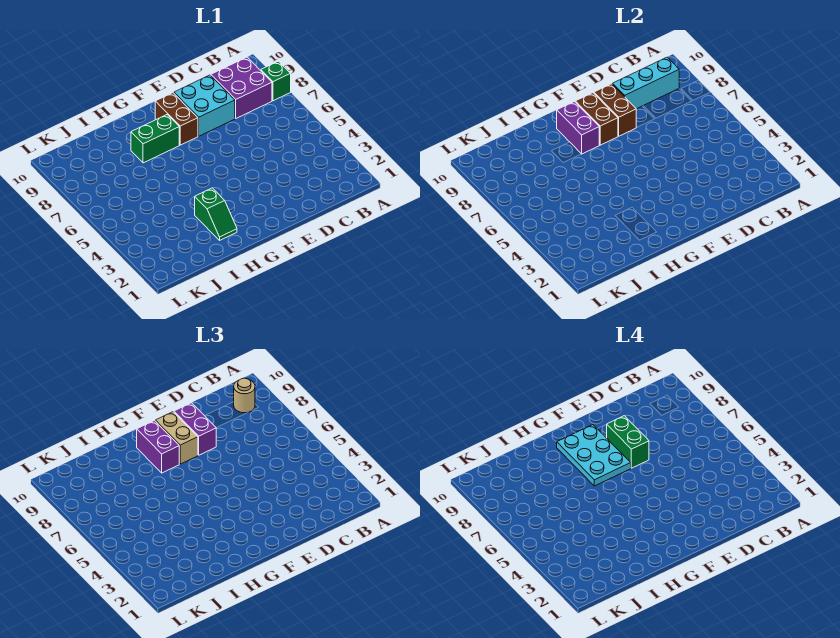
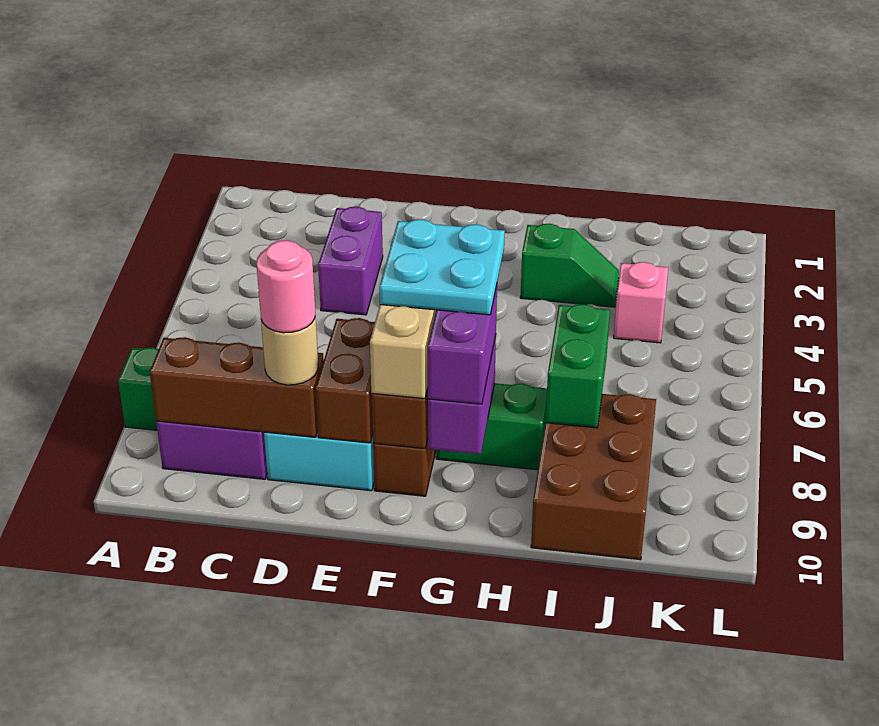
cyan 1x3 brick [612,57,679,109] -> brown 1x3 brick [150,337,324,437]
tan 1x1 round brick [234,378,255,413] -> tan 1x1 round brick moved to [261,314,318,385]
none -> pink 1x1 round brick [256,240,315,333]
green 1x2 brick [607,416,649,468] -> green 1x2 brick moved to [545,304,610,428]
purple 1x2 brick [174,403,216,455] -> purple 1x2 brick moved to [318,207,383,315]
cyan 2x3 plate [557,425,631,486] -> cyan 2x2 plate [379,220,505,315]
green 1x2 slope [195,188,237,240] -> green 1x2 slope turned to [520,224,619,307]
none -> brown 2x3 brick [531,394,656,560]
none -> pink 1x1 brick [614,262,668,343]

